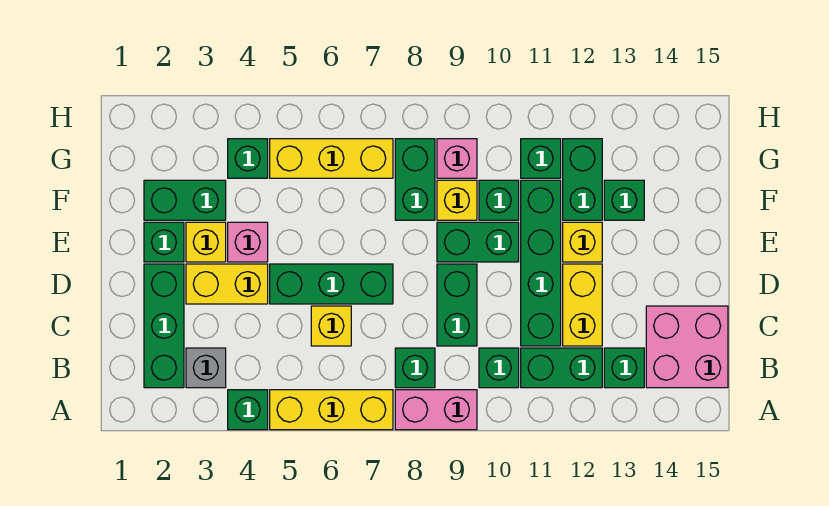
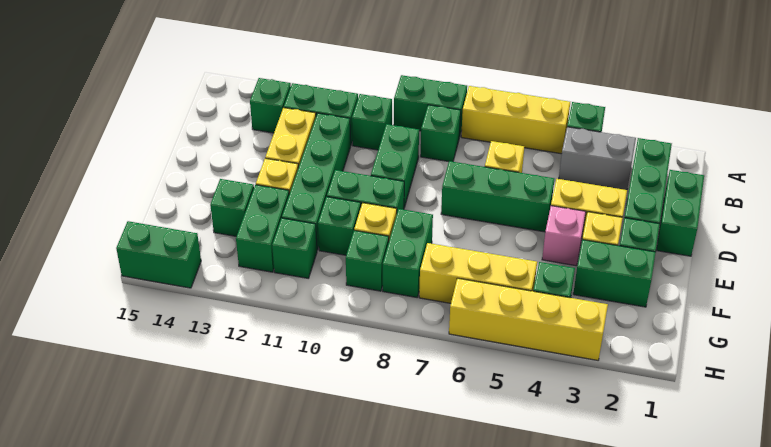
pink 1x2 brick [395,390,477,430] -> green 1x2 brick [394,75,467,137]
grey 1x1 brick [186,348,226,388] -> grey 1x2 brick [559,127,636,190]
pink 2x2 brick [646,306,728,388] -> none
none -> green 1x2 brick [656,170,704,256]
pink 1x1 brick [437,139,477,178] -> green 1x1 brick [346,230,389,291]
none -> yellow 1x4 brick [449,278,608,360]
none -> green 1x2 brick [116,221,201,288]

